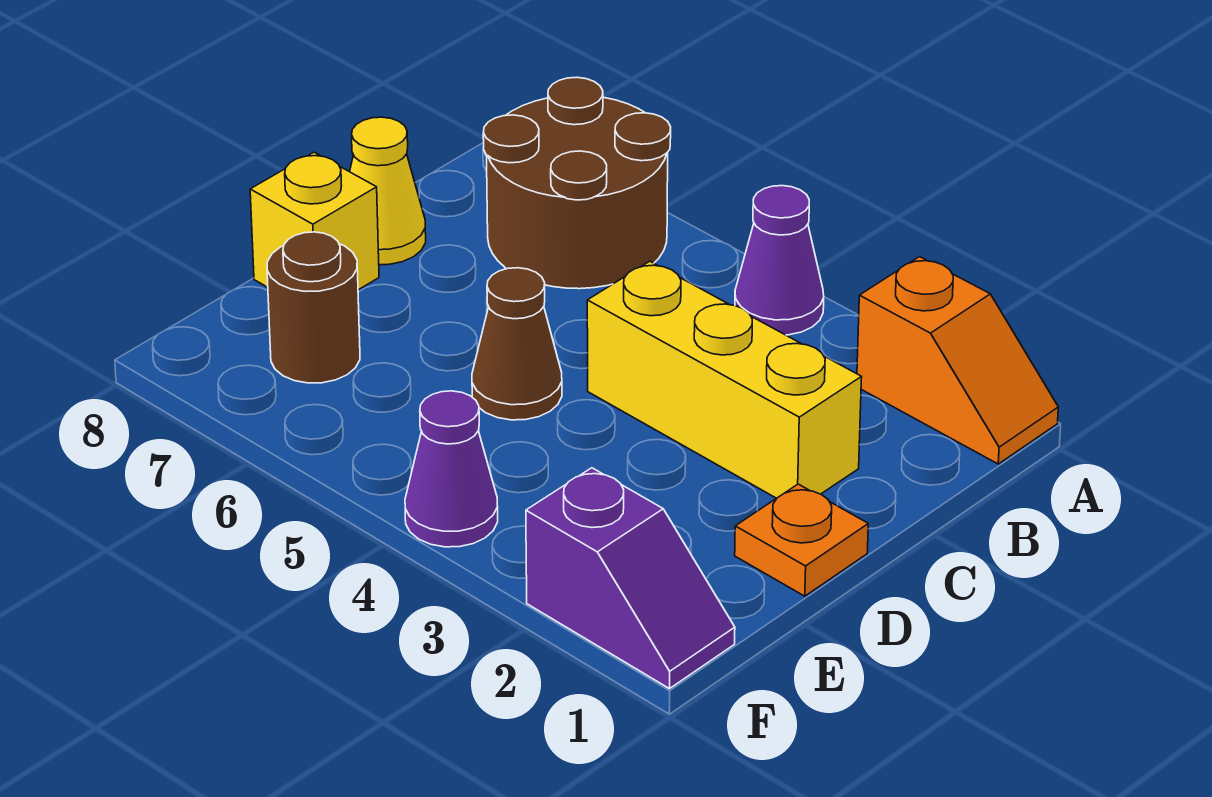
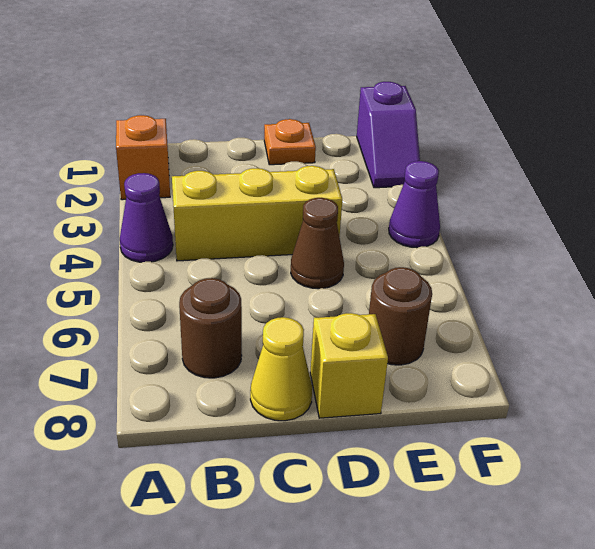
brown 2x2 round brick [483,77,671,289] -> brown 1x1 round brick [179,278,242,378]
yellow 1x3 brick [587,261,862,498] -> yellow 1x3 brick turned to [172,166,342,261]
purple 1x2 slope [526,468,735,689] -> purple 1x2 slope turned to [357,82,420,188]

